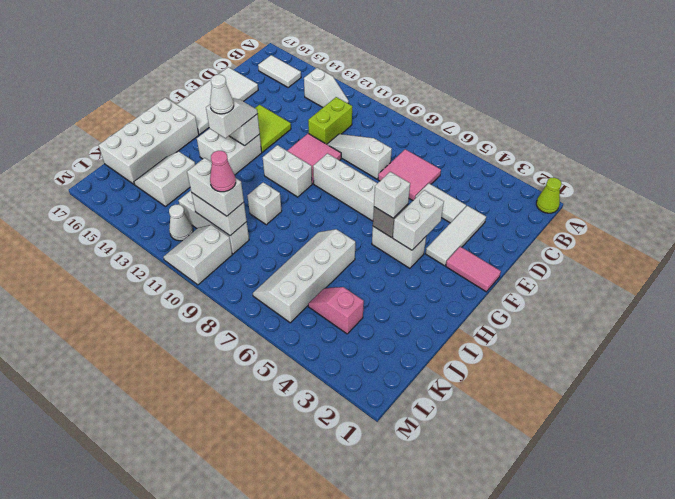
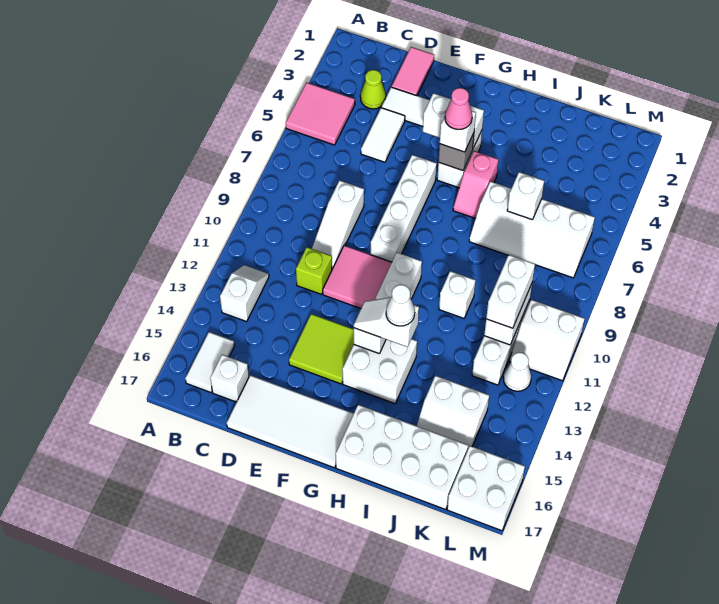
lime 1x1 cone [536,178,562,213] -> lime 1x1 cone moved to [360,70,386,109]
pink 2x2 tile [378,149,441,200] -> pink 2x2 tile moved to [286,83,355,145]
lime 1x2 brick [308,97,352,144] -> lime 1x1 brick [296,247,332,294]
none -> white 1x1 brick [210,355,249,402]
pink 1x2 tile [446,247,501,292] -> pink 1x2 tile moved to [392,47,434,96]
none -> white 1x1 brick [507,172,544,220]
pink 1x2 slope [308,287,364,334] -> pink 1x2 slope moved to [453,151,499,219]
pink 1x1 cone [210,151,236,192] -> pink 1x1 cone moved to [445,88,472,129]
none -> white 2x2 brick [447,446,525,531]

